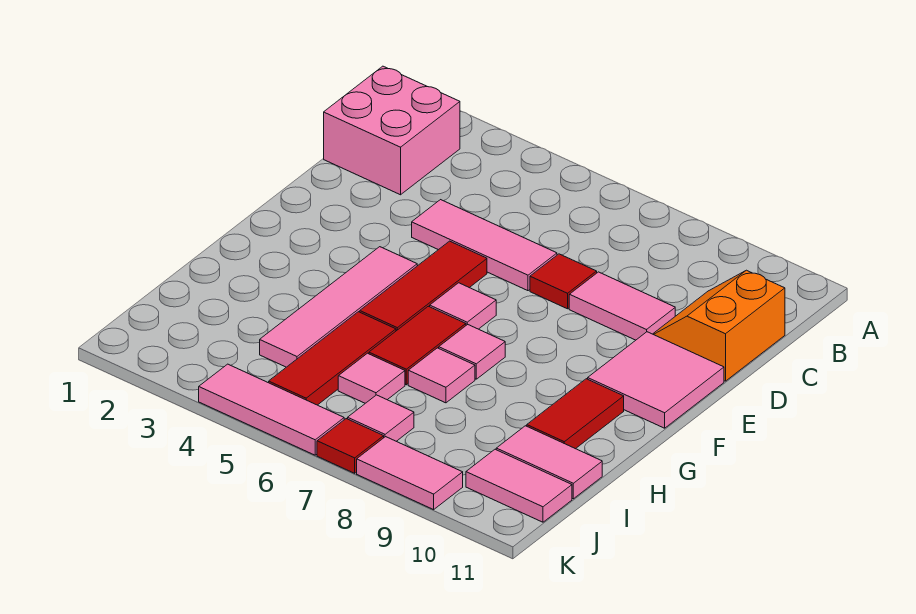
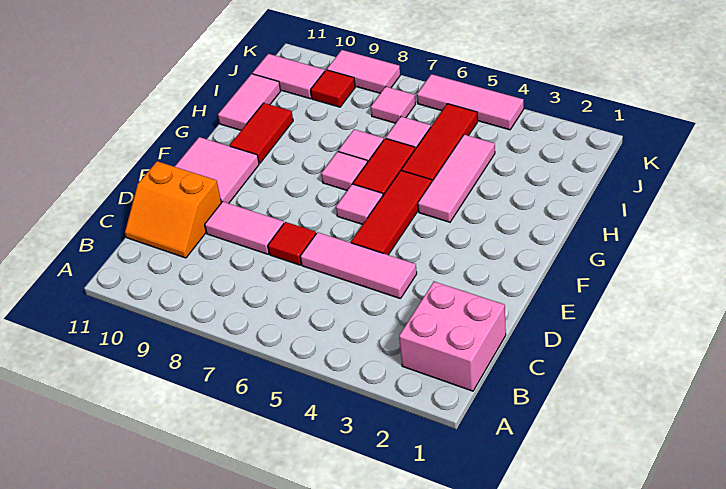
orange 2x2 slope [653,270,785,381] -> orange 2x2 slope turned to [125,161,221,258]
pink 1x4 tile [260,247,417,367] -> pink 1x3 tile [418,135,495,222]
pink 1x2 tile [496,426,602,499] -> pink 1x2 tile turned to [218,74,281,130]
red 1x1 tile [317,419,384,473] -> red 1x1 tile moved to [311,70,355,107]

